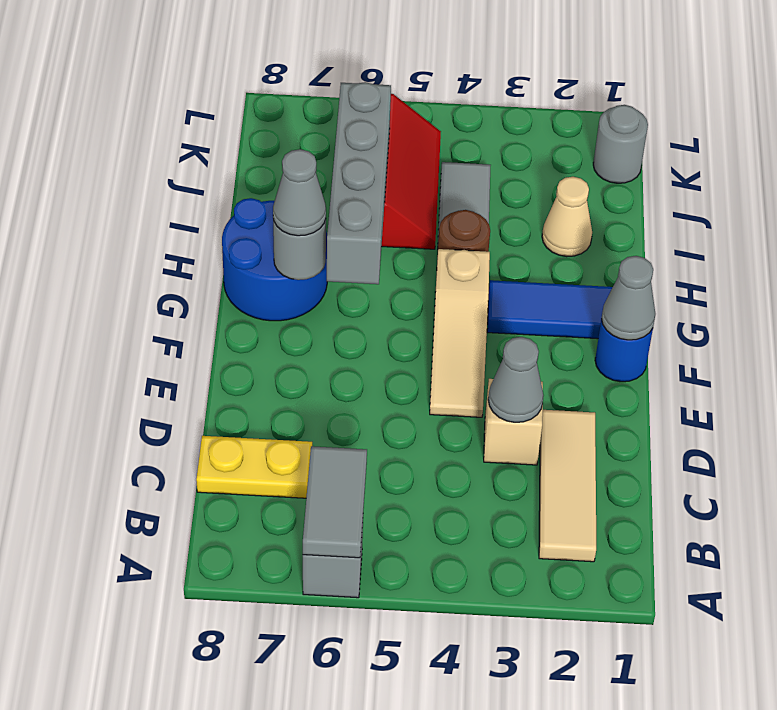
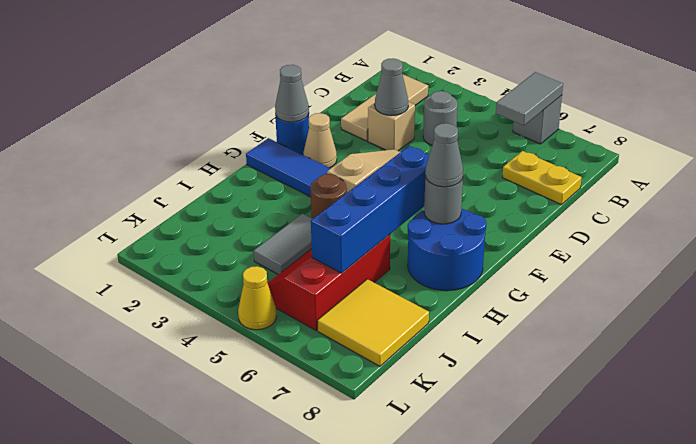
grey 1x4 brick [327,82,391,284] -> blue 1x4 brick [311,146,429,273]
tan 1x1 cone [542,177,592,257] -> tan 1x1 cone moved to [303,113,337,168]
none -> yellow 2x2 tile [317,279,429,366]
grey 1x1 round brick [593,105,648,183] -> grey 1x1 round brick moved to [423,91,458,145]
none -> yellow 1x1 cone [238,266,277,330]

